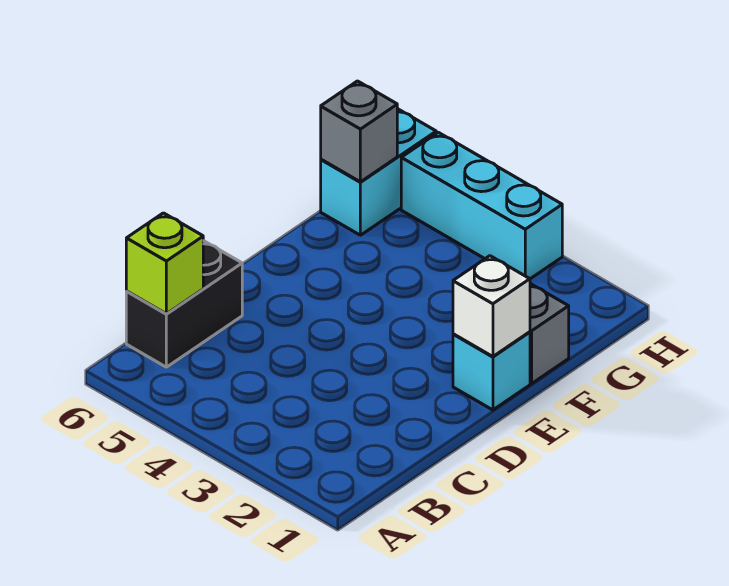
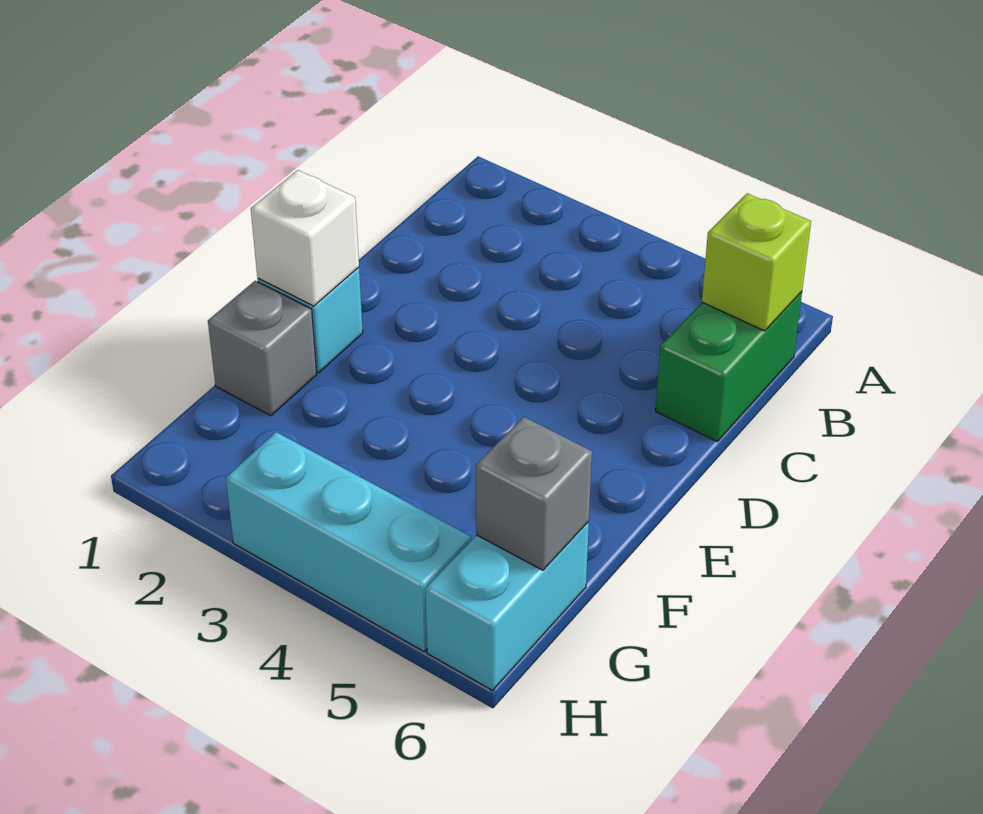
black 1x2 brick [126,241,242,367] -> green 1x2 brick [656,292,802,441]

